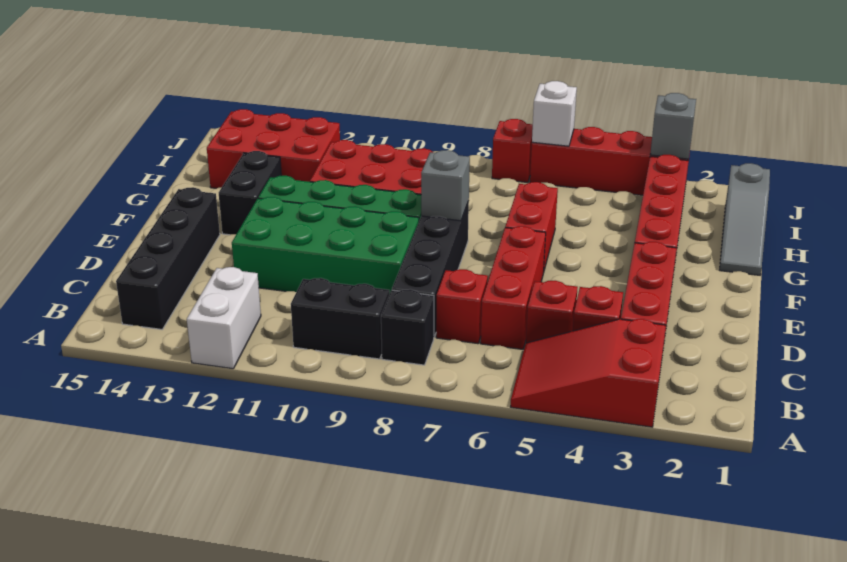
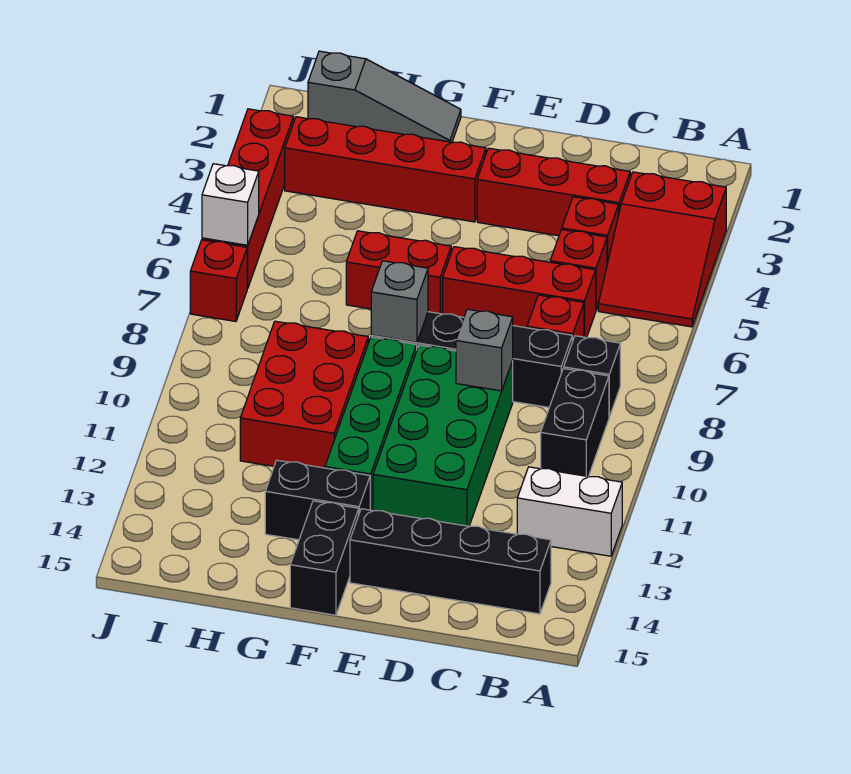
none -> black 1x2 brick [290,501,359,615]
red 2x3 brick [207,109,340,188] -> none
grey 1x1 brick [650,93,696,159] -> grey 1x1 brick moved to [456,309,513,391]

